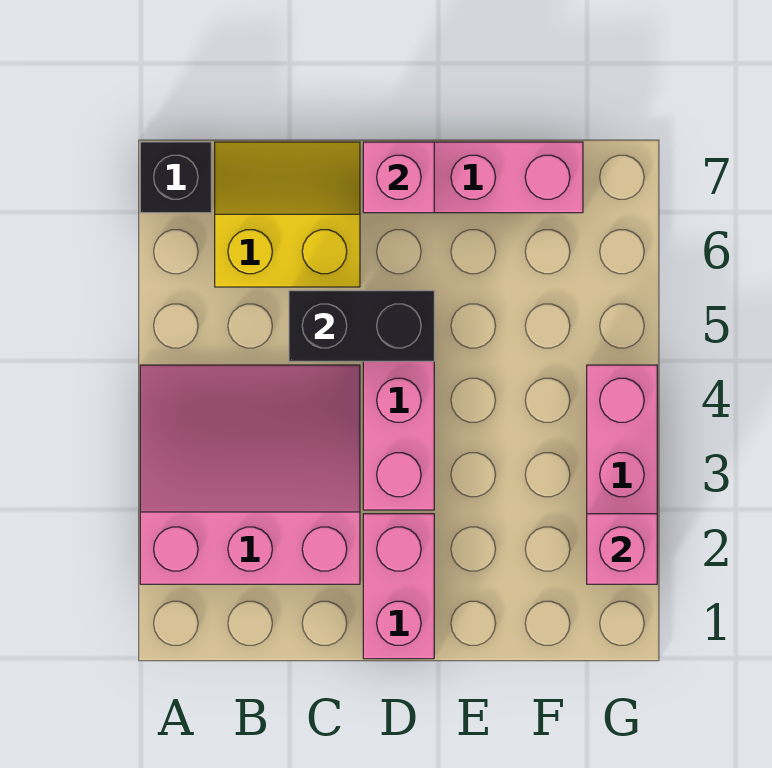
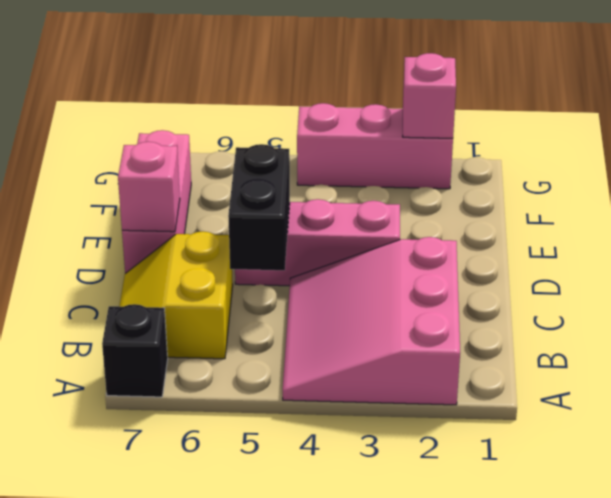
pink 1x2 brick [363,514,434,659] -> none

